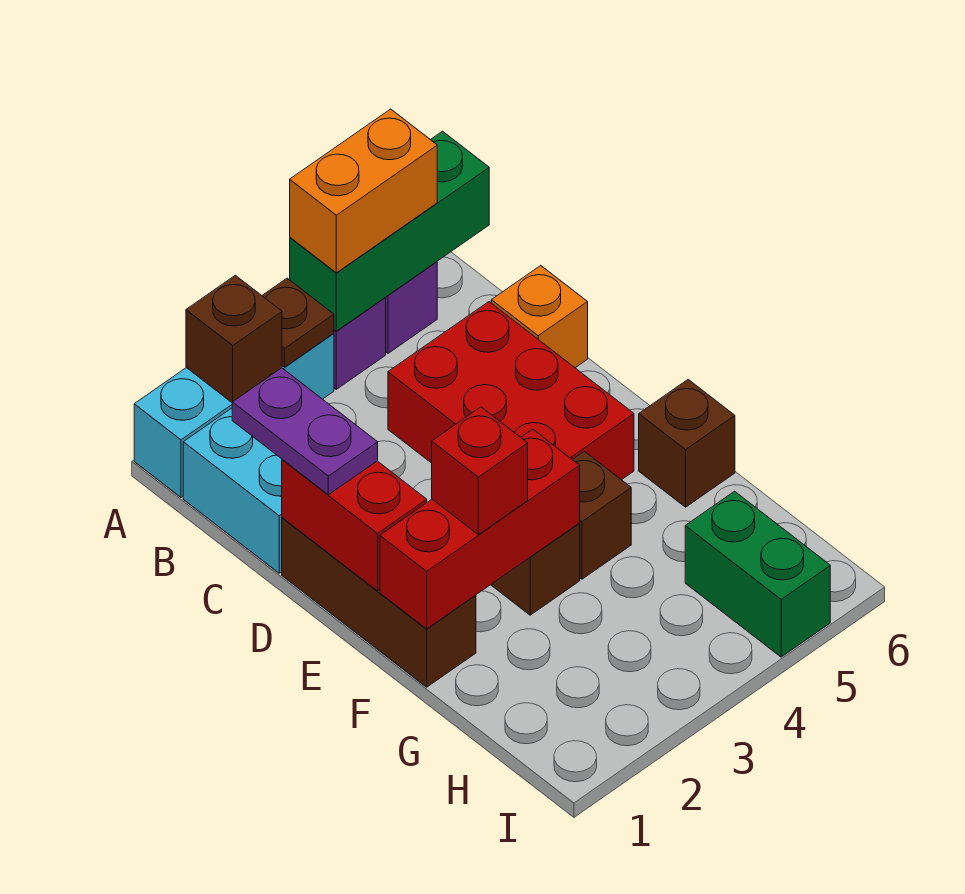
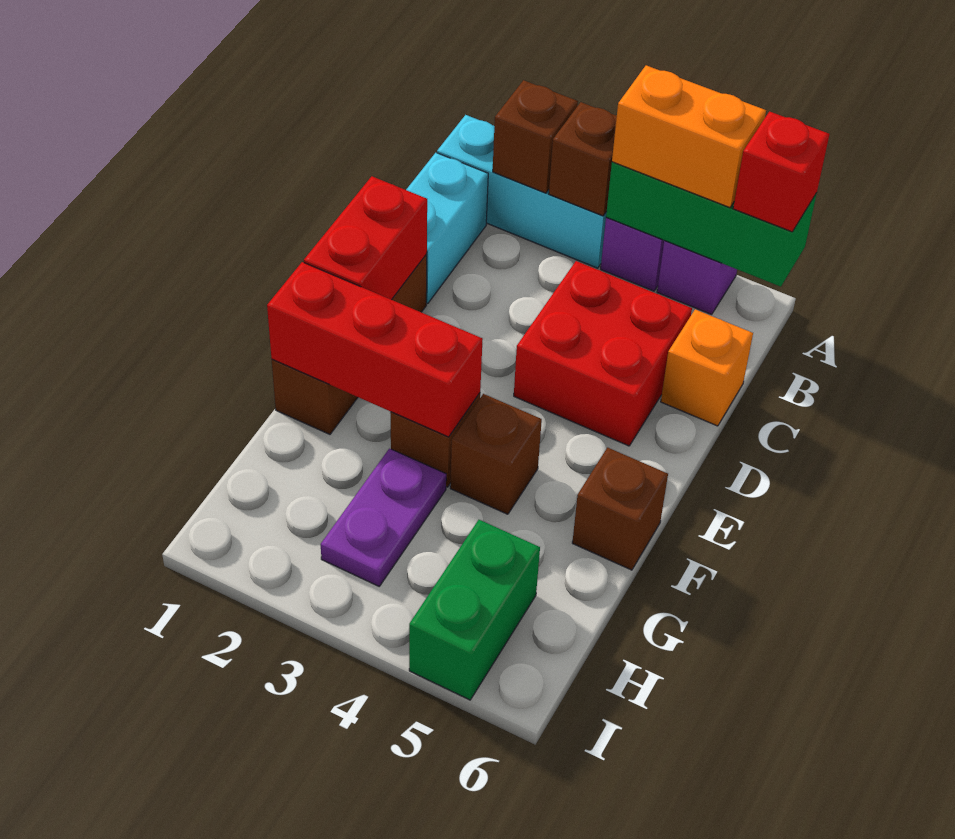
brown 1x1 plate [262,278,334,367] -> brown 1x1 brick [549,102,617,216]
purple 1x2 plate [232,368,378,495] -> purple 1x2 plate moved to [321,449,446,586]
red 2x3 brick [388,302,634,480] -> red 2x2 brick [514,261,692,446]
red 1x1 brick [432,407,528,535] -> red 1x1 brick moved to [733,111,829,232]

